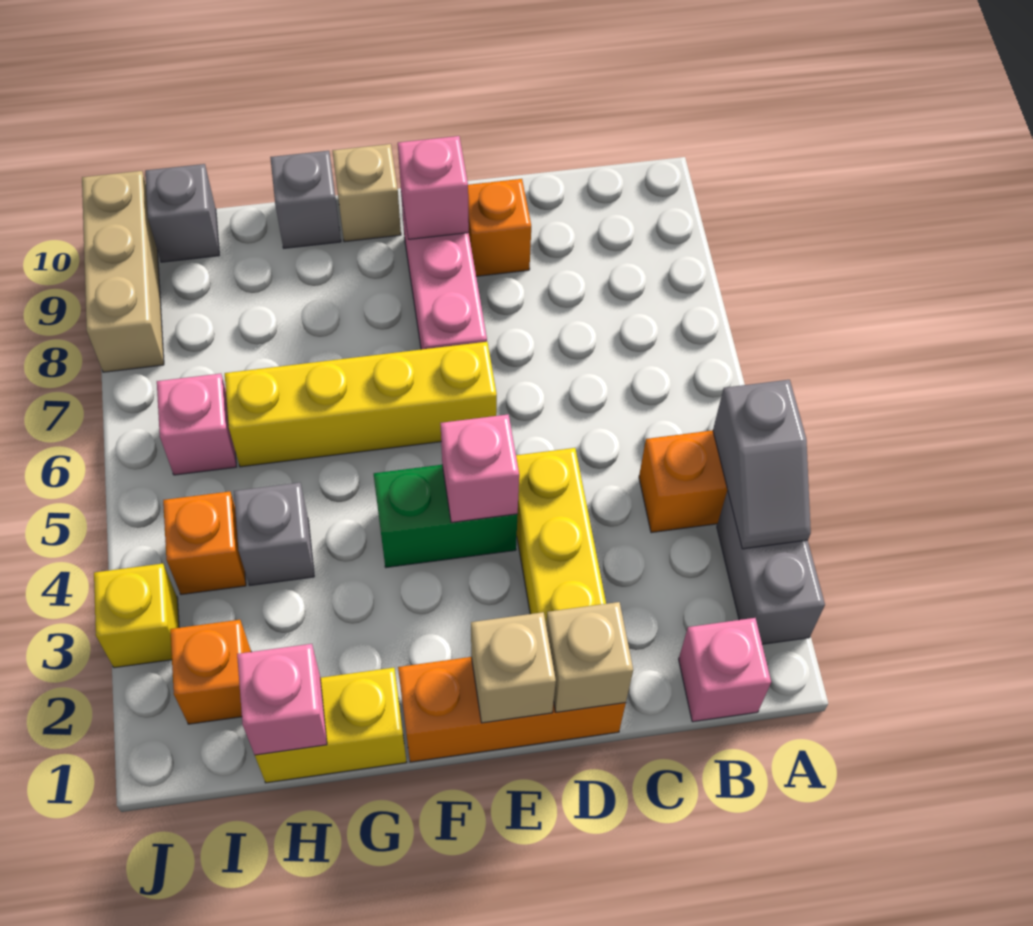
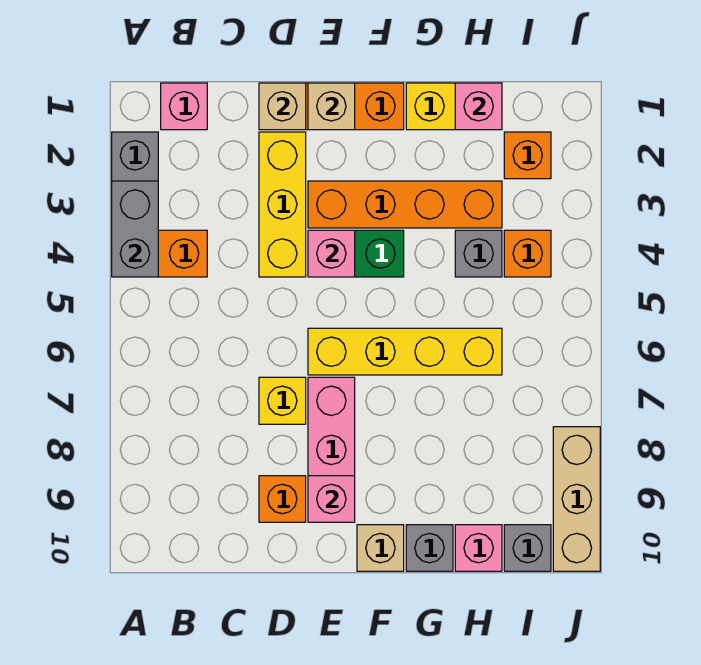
grey 1x2 slope [713,380,811,549] -> grey 1x2 brick [112,181,158,277]
none -> orange 1x4 brick [308,181,502,228]
pink 1x1 brick [157,374,236,475] -> pink 1x1 brick moved to [455,525,502,571]
yellow 1x1 brick [94,564,179,668] -> yellow 1x1 brick moved to [259,377,306,424]

